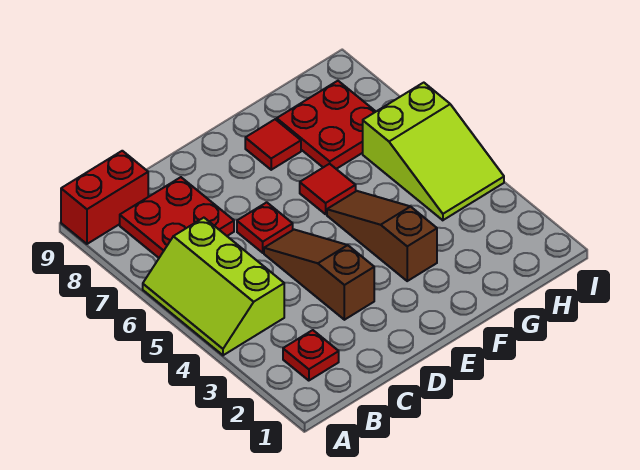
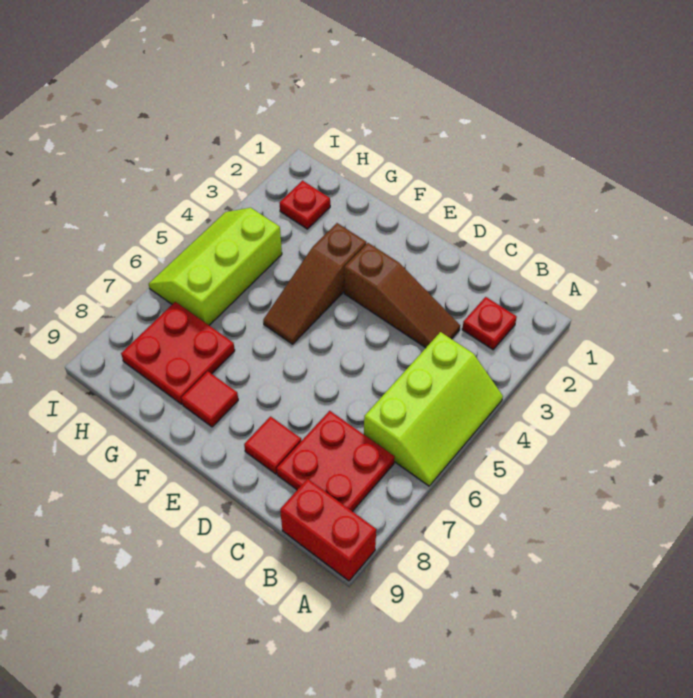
brown 1x3 slope [264,230,374,320] -> brown 1x3 slope turned to [344,243,460,348]
red 1x1 plate [237,202,293,253] -> red 1x1 plate moved to [280,181,330,229]
red 1x1 tile [300,164,356,214] -> red 1x1 tile moved to [244,416,301,474]
lime 2x3 slope [363,83,504,220] -> lime 2x3 slope turned to [149,208,282,325]

